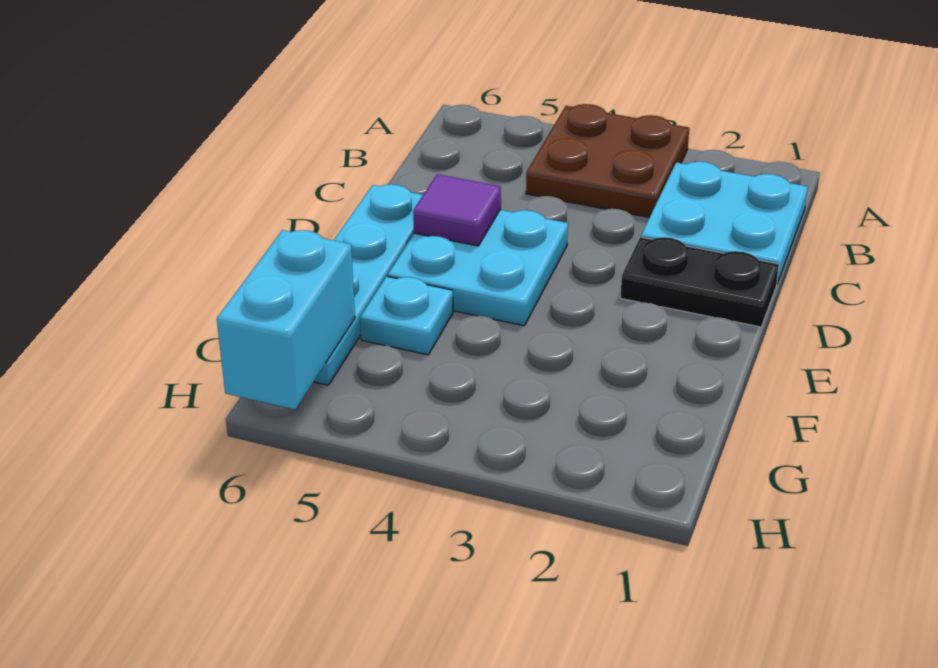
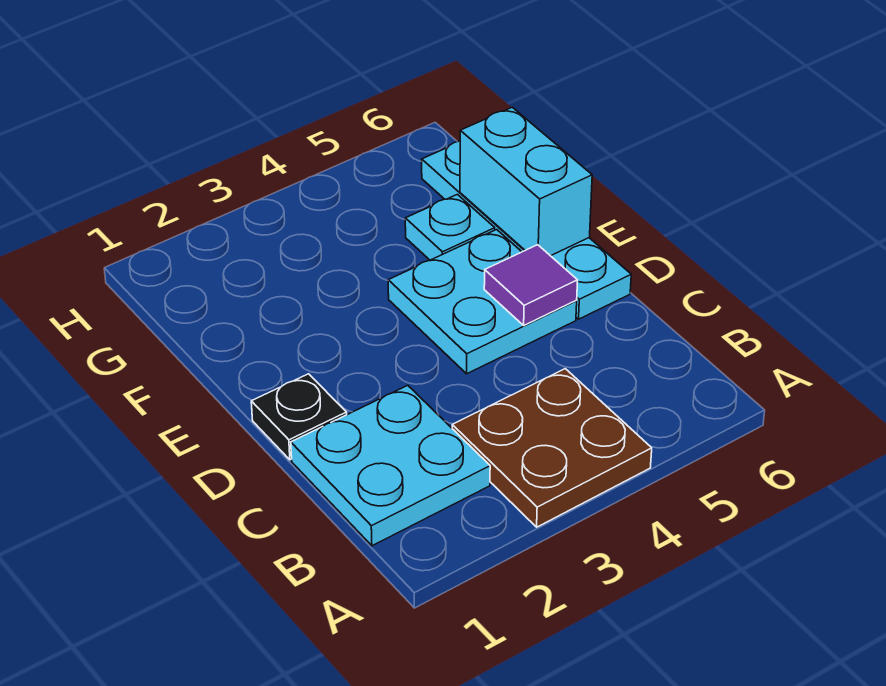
black 1x2 plate [620,237,779,327] -> black 1x1 plate [251,374,347,460]
cyan 1x2 brick [217,230,355,410] -> cyan 1x2 brick moved to [460,107,592,256]

